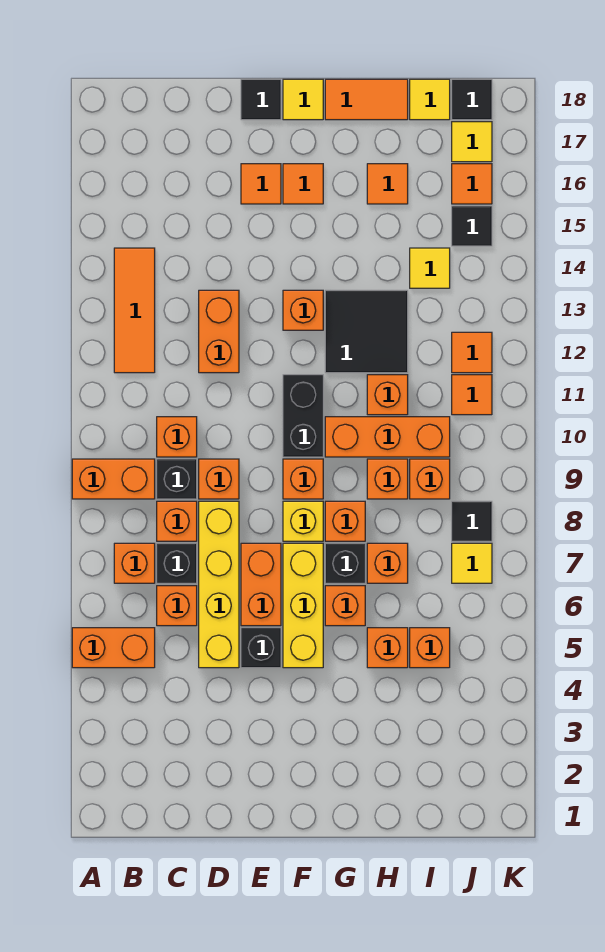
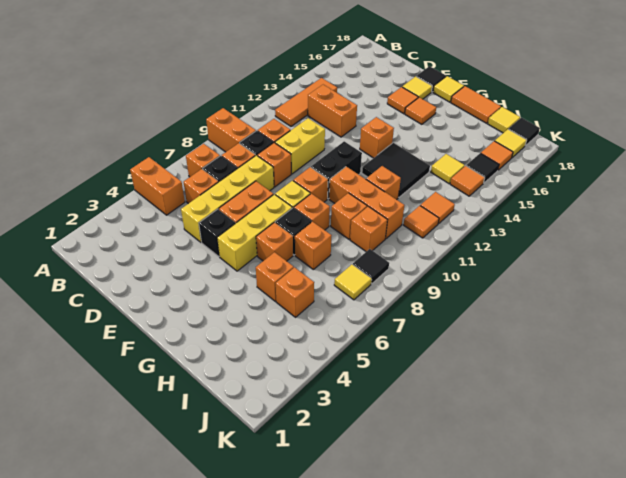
none -> yellow 1x2 brick [275,118,325,174]
orange 1x2 brick [199,290,239,373] -> orange 1x2 brick turned to [308,85,357,137]
none -> yellow 1x1 tile [402,76,432,99]
orange 1x1 tile [367,164,408,204] -> orange 1x1 tile moved to [450,166,485,196]

